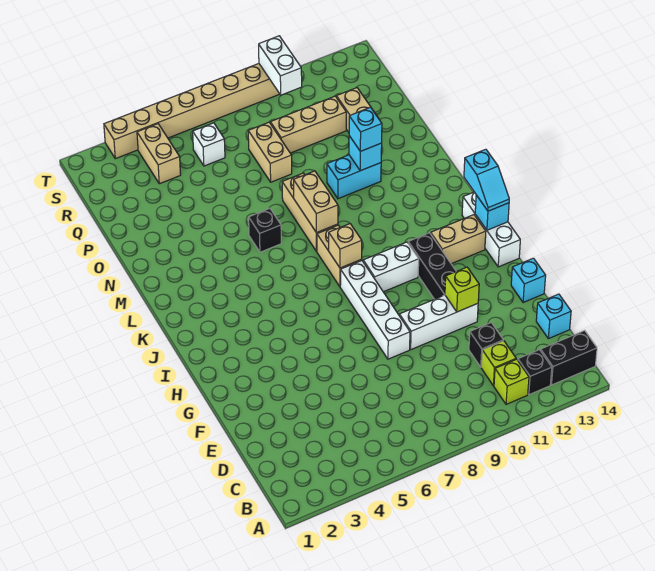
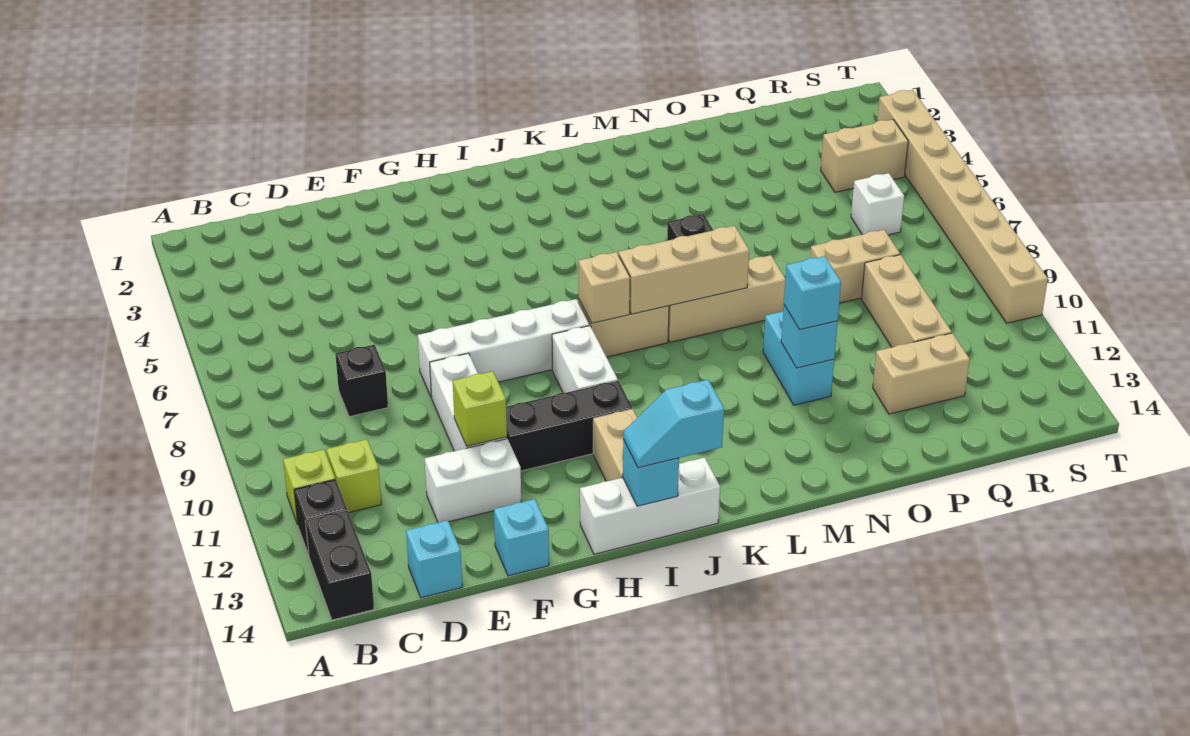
black 1x1 brick [469,323,503,367] -> black 1x1 brick moved to [335,345,388,417]
tan 1x2 brick [294,171,338,233] -> tan 1x3 brick [619,226,749,314]
white 1x2 brick [259,36,302,95] -> white 1x2 brick moved to [425,439,521,522]

